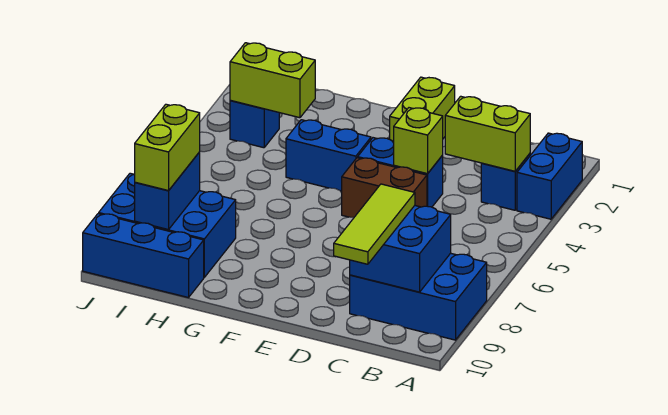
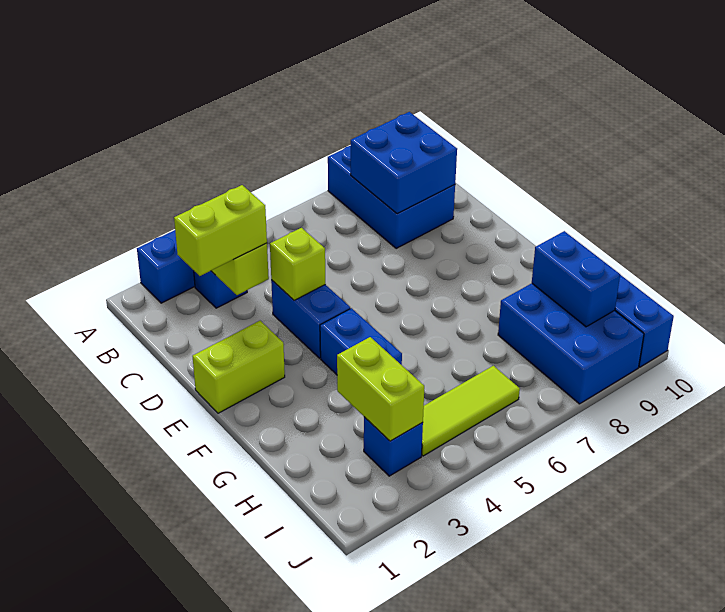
lime 1x3 tile [334,184,415,264] -> lime 1x3 tile moved to [422,366,520,456]
brown 1x2 brick [342,158,427,217] -> none
blue 1x2 brick [135,152,200,230] -> blue 1x2 brick turned to [532,231,620,327]
lime 1x2 brick [135,104,200,191] -> lime 1x2 brick moved to [174,185,267,276]

